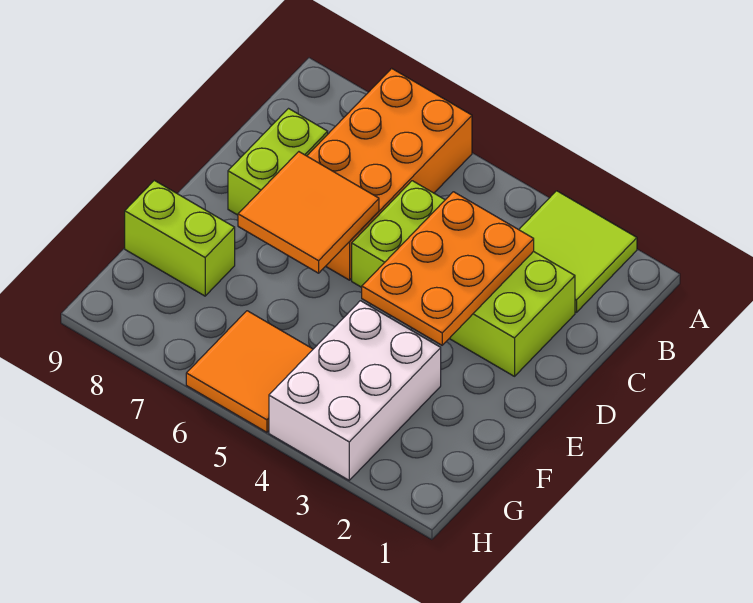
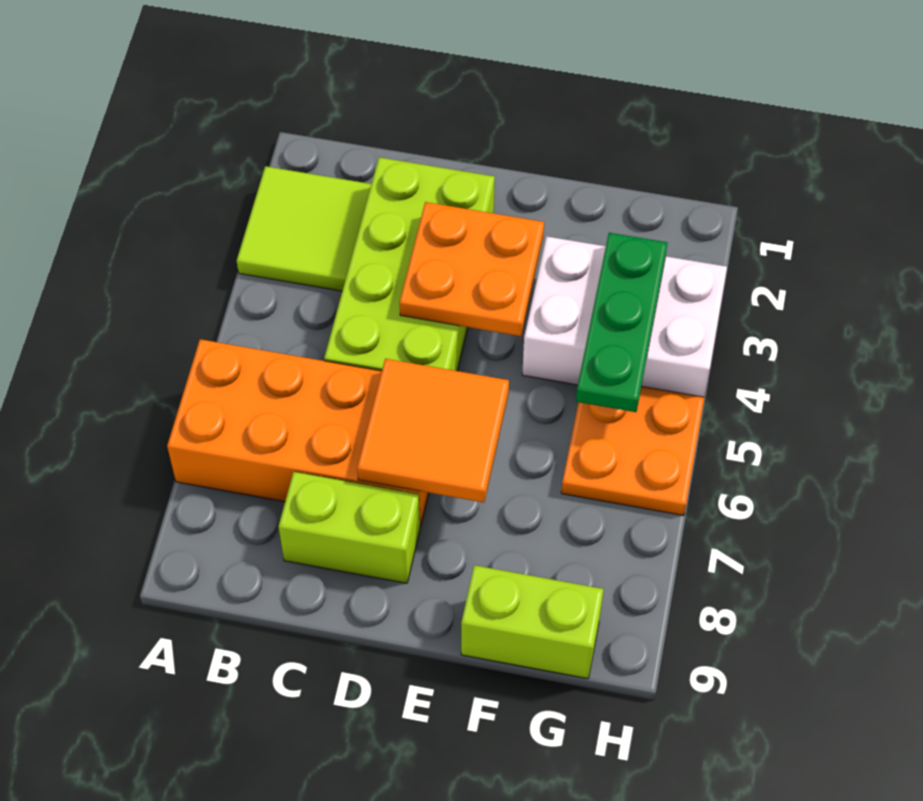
orange 2x3 plate [362,192,534,345] -> orange 2x2 plate [399,202,544,336]
lime 1x2 brick [125,180,235,296] -> lime 1x2 brick turned to [461,565,603,679]
none -> green 1x3 plate [576,233,667,412]
orange 2x2 tile [186,311,313,432] -> orange 2x2 plate [561,386,704,516]

